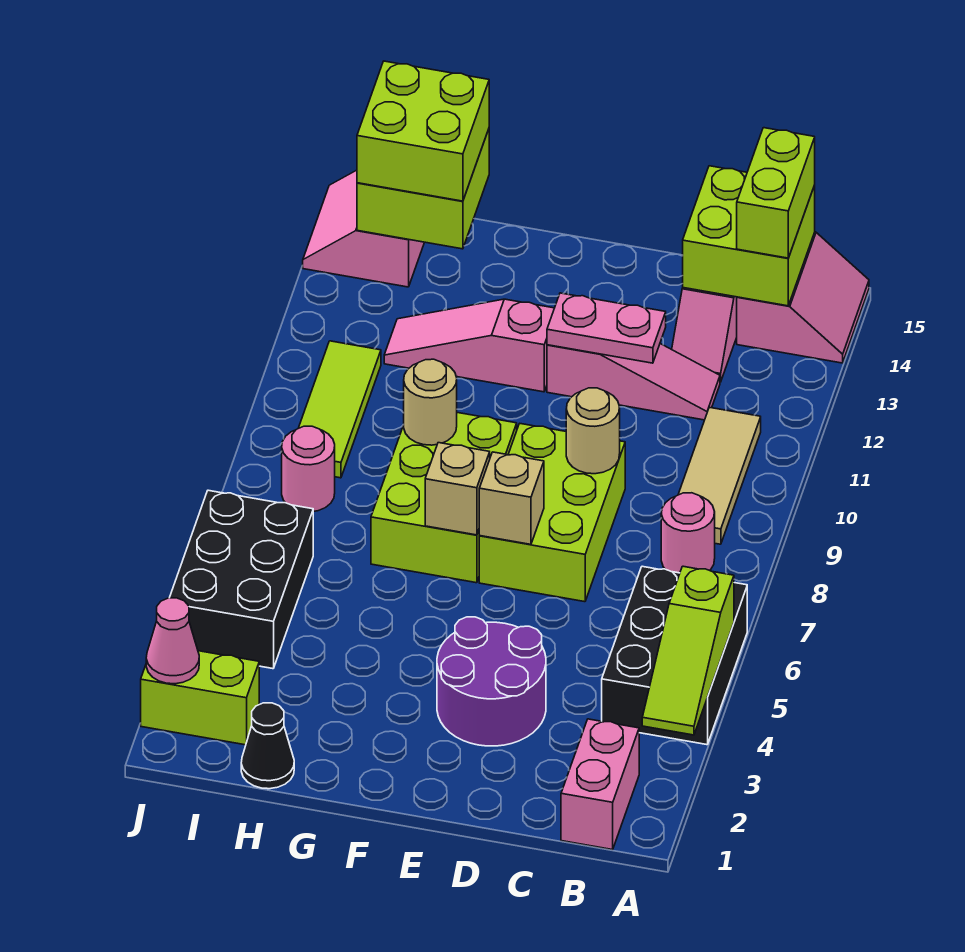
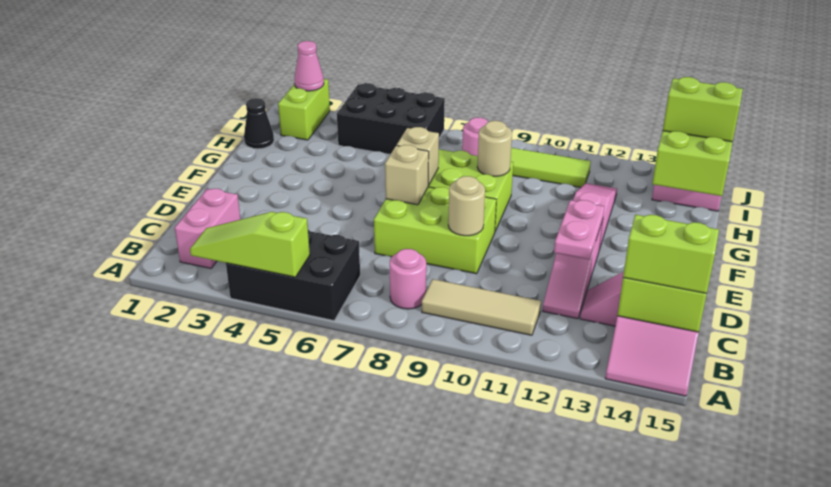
pink 1x2 brick [561,719,639,850] -> pink 1x2 brick turned to [175,189,241,268]
purple 2x2 round brick [437,617,546,746] -> none
lime 2x2 brick [357,61,489,201] -> lime 1x2 brick [663,77,743,142]

